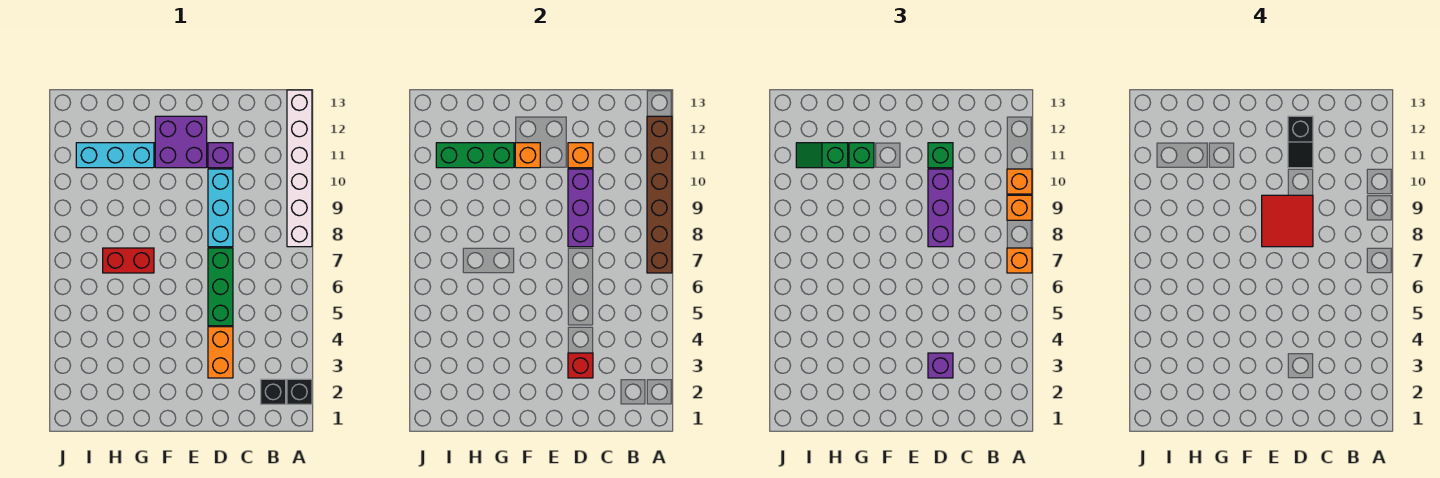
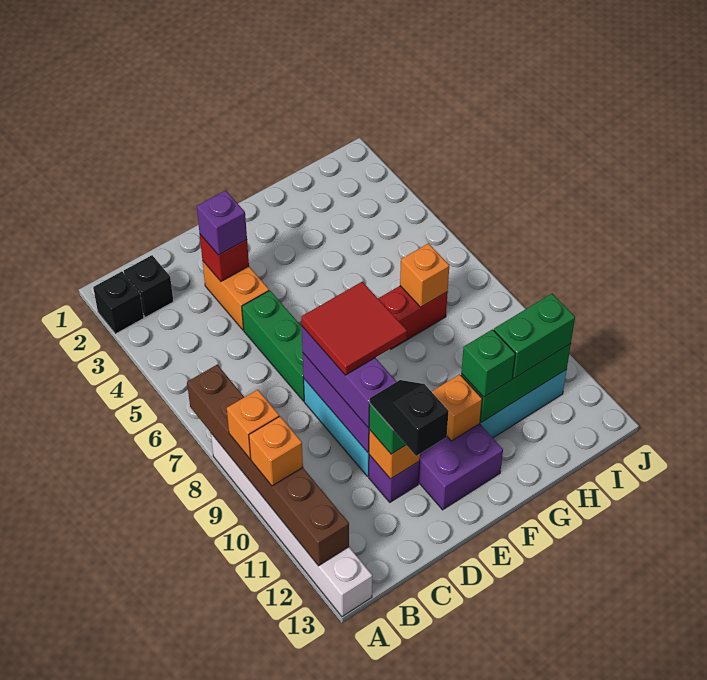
orange 1x1 brick [1007,248,1032,273] -> orange 1x1 brick moved to [400,243,449,307]
green 1x2 slope [796,143,848,168] -> green 1x2 brick [494,294,575,378]

